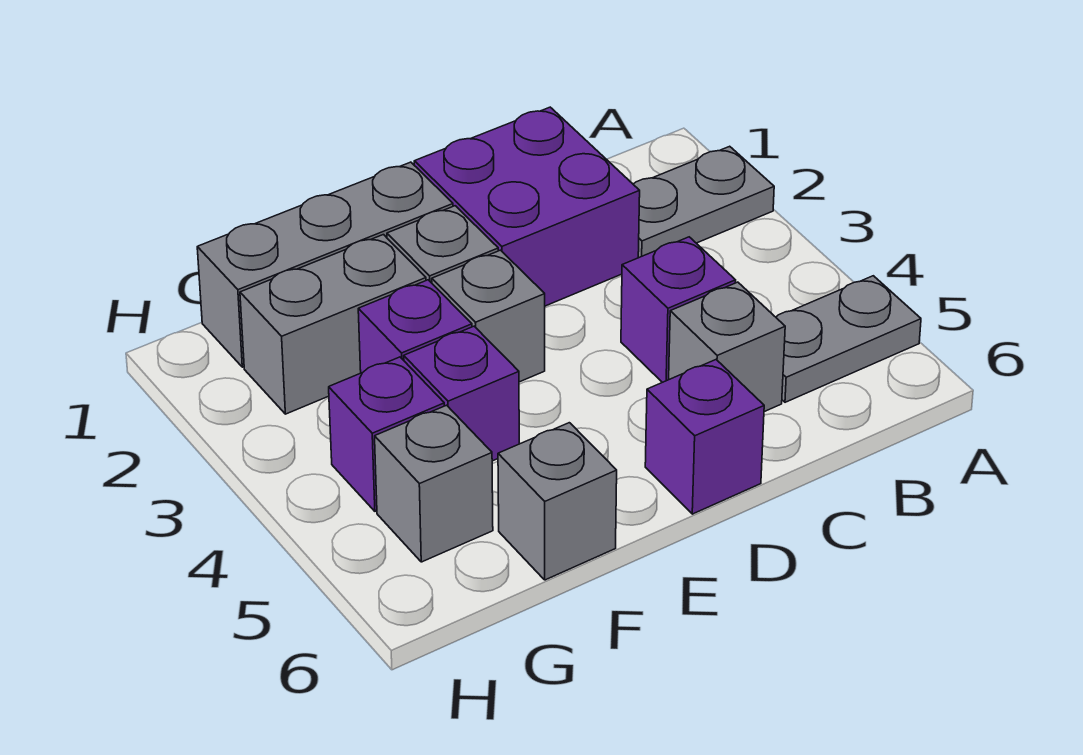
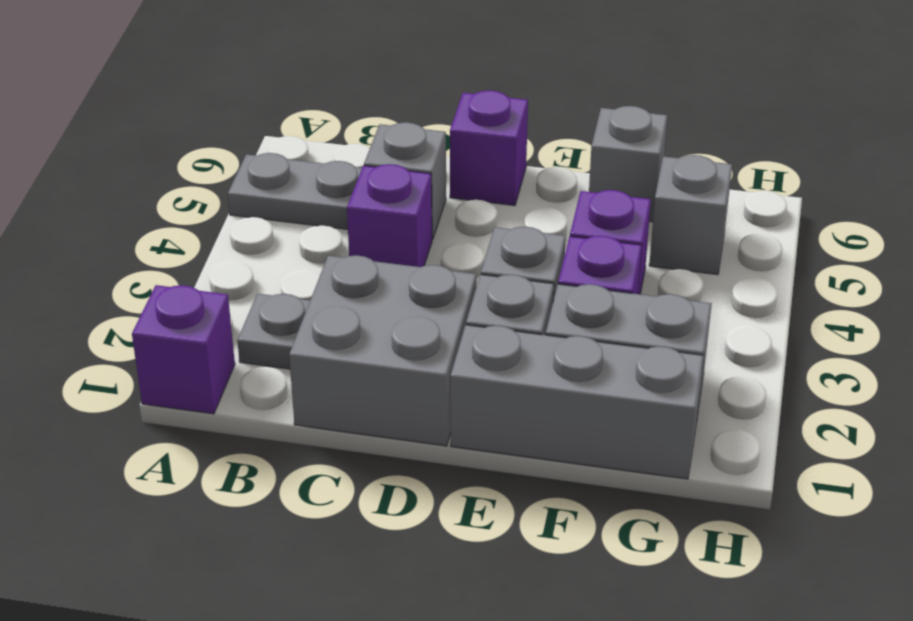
grey 1x2 plate [633,146,774,258] -> grey 1x1 plate [237,294,310,369]
purple 2x2 brick [414,107,640,306] -> grey 2x2 brick [289,255,476,446]
purple 1x1 brick [329,357,444,511] -> purple 1x1 brick moved to [132,285,235,414]

